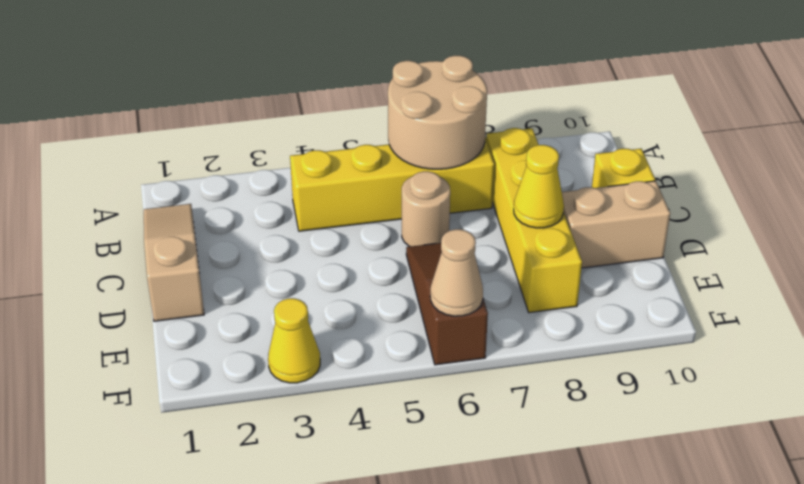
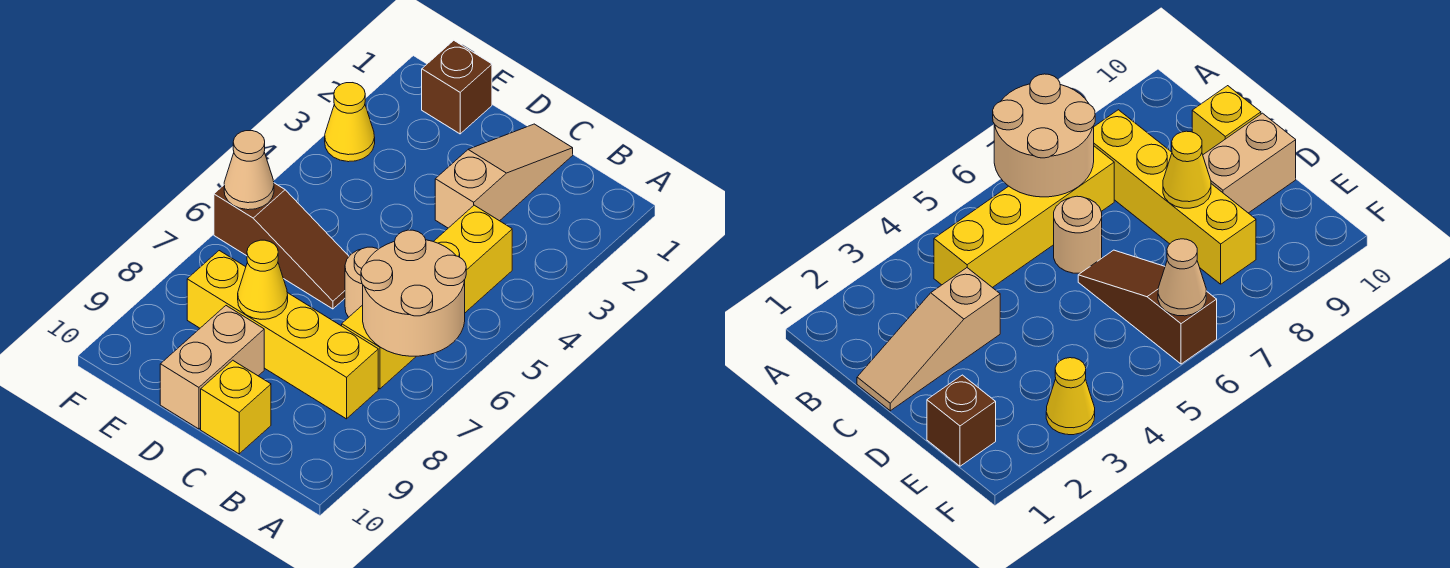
tan 1x3 slope [144,204,204,321] -> tan 1x3 slope turned to [435,124,573,228]
none -> brown 1x1 brick [422,40,492,134]

